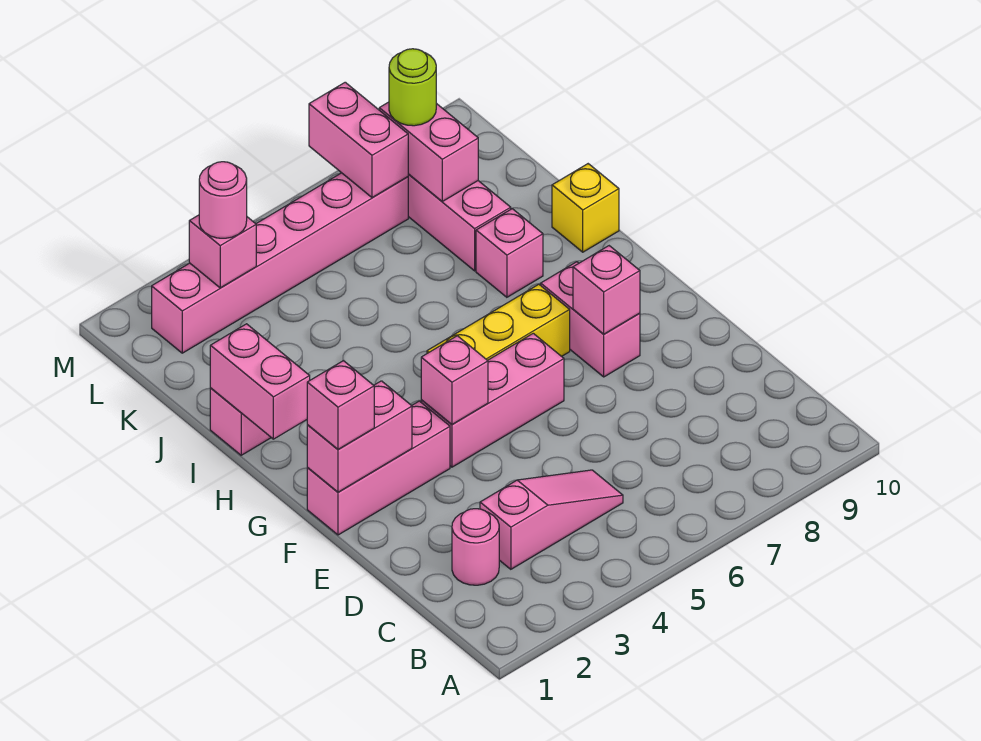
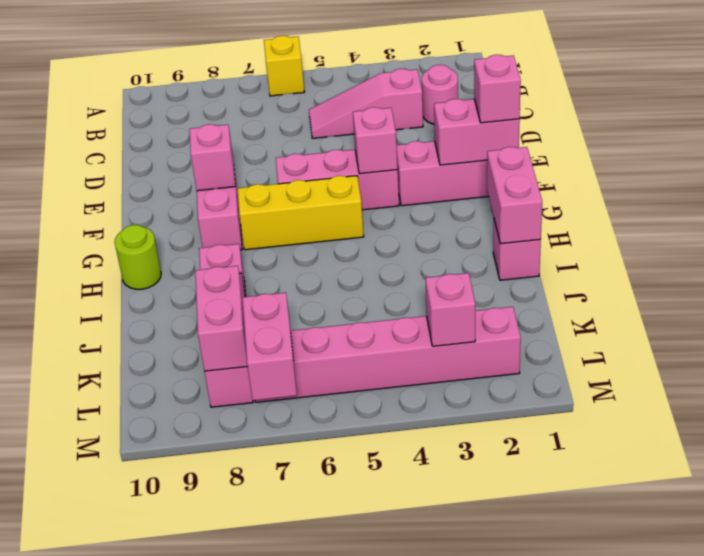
yellow 1x1 brick [552,164,619,252] -> yellow 1x1 brick moved to [264,36,304,96]
pink 1x1 round brick [199,162,247,238] -> none
lime 1x1 round brick [389,49,436,126] -> lime 1x1 round brick moved to [115,225,161,289]

